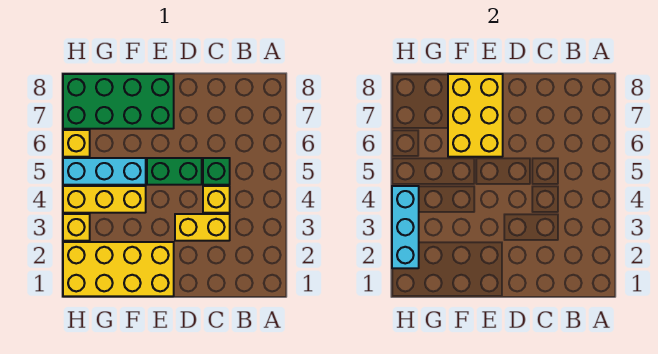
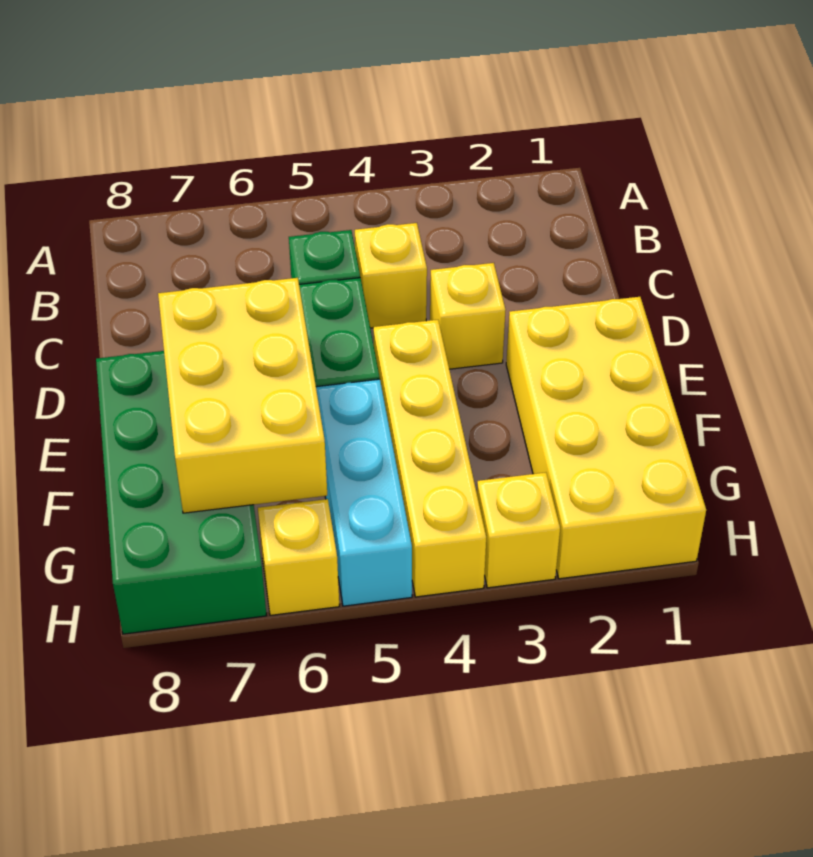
yellow 1x2 brick [175,214,230,241] -> yellow 1x1 brick [430,263,506,369]
yellow 2x3 brick [448,74,503,157] -> yellow 2x3 brick turned to [158,278,327,513]
yellow 1x3 brick [63,186,146,213] -> yellow 1x4 brick [373,320,486,597]
cyan 1x3 brick [392,186,419,268] -> none

